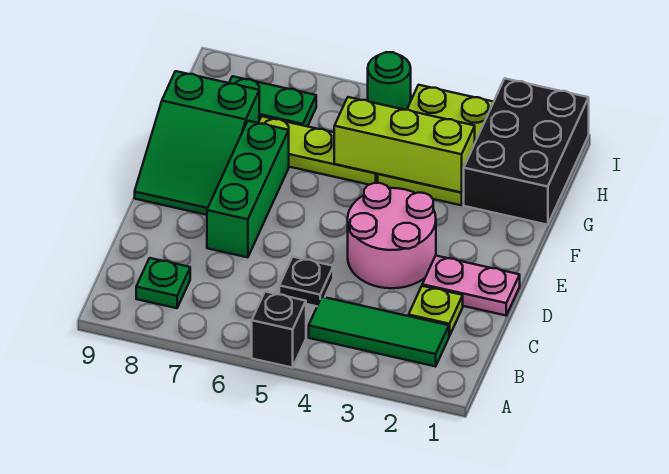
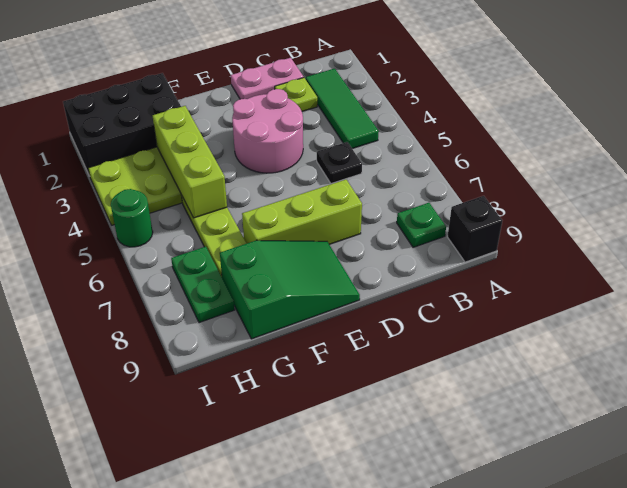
black 1x1 brick [252,292,306,368] -> black 1x1 brick moved to [448,196,502,262]
pink 1x2 plate [422,256,520,316] -> pink 1x2 plate turned to [231,58,304,99]
green 1x3 brick [207,121,289,257] -> lime 1x3 brick [242,179,362,245]

